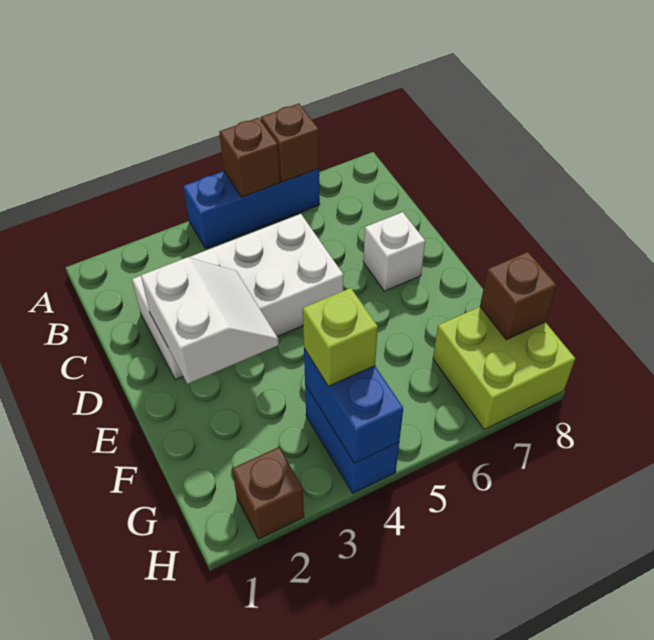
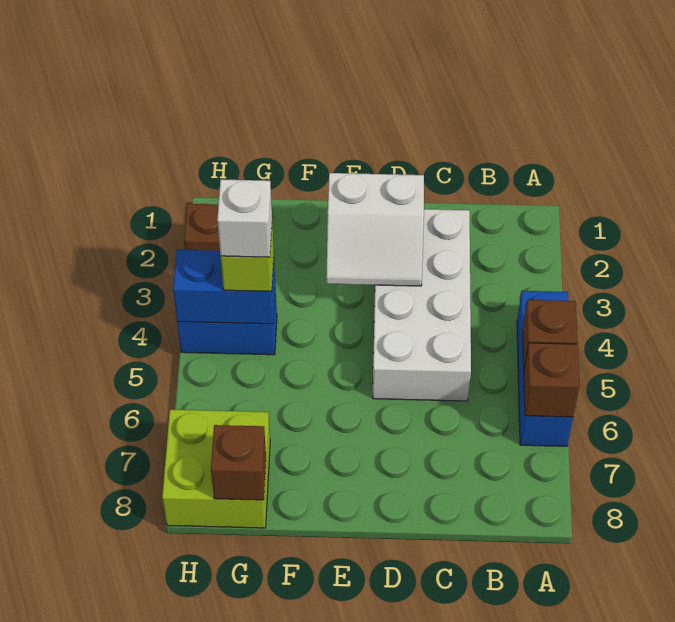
white 1x1 brick [363,212,425,291] -> white 1x1 brick moved to [217,179,272,257]

